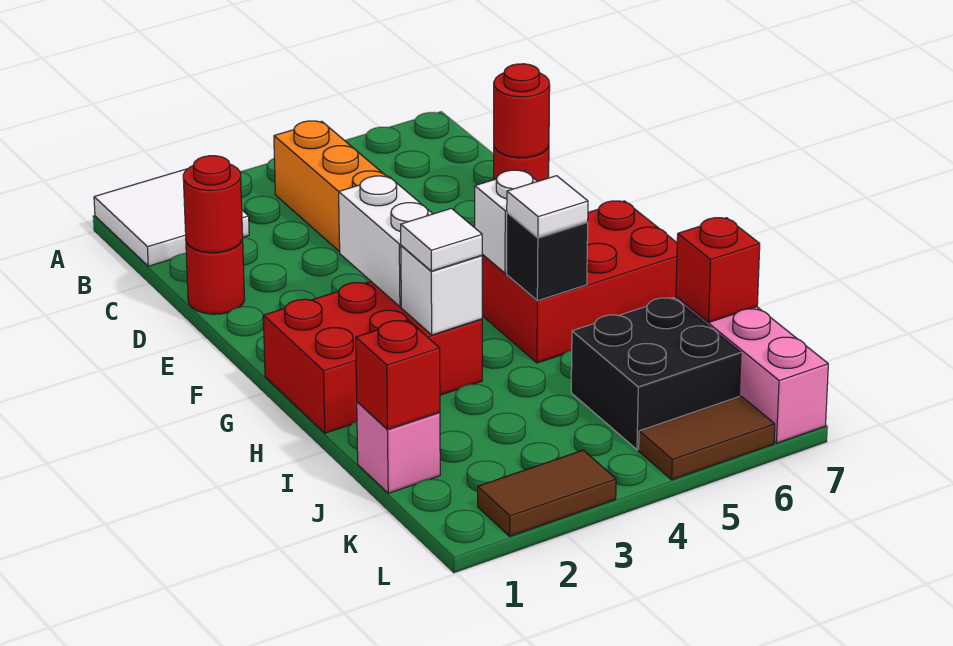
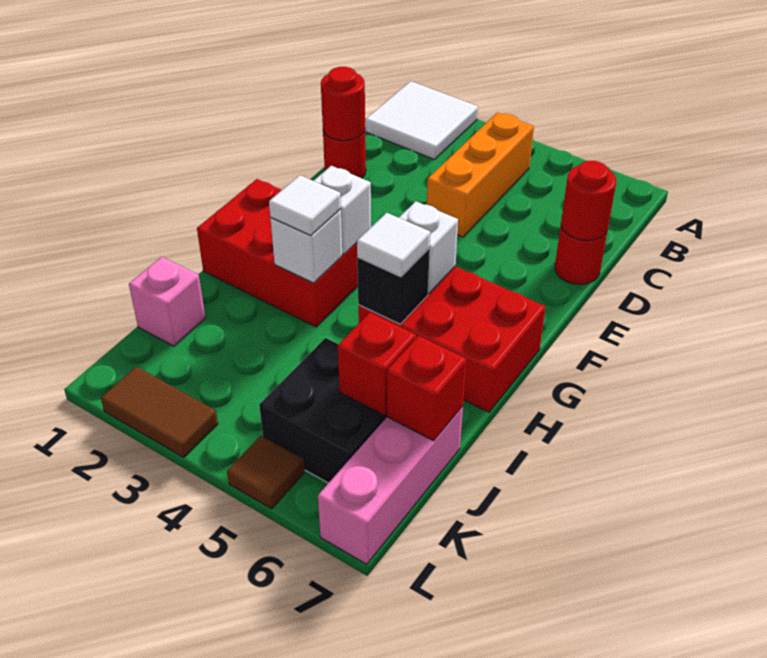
white 1x2 brick [339,176,433,307] -> white 1x1 brick [314,166,371,255]
red 1x1 brick [356,320,440,429] -> red 1x1 brick moved to [338,313,416,415]
brown 1x2 tile [639,396,775,480] -> brown 1x1 tile [227,436,305,509]

